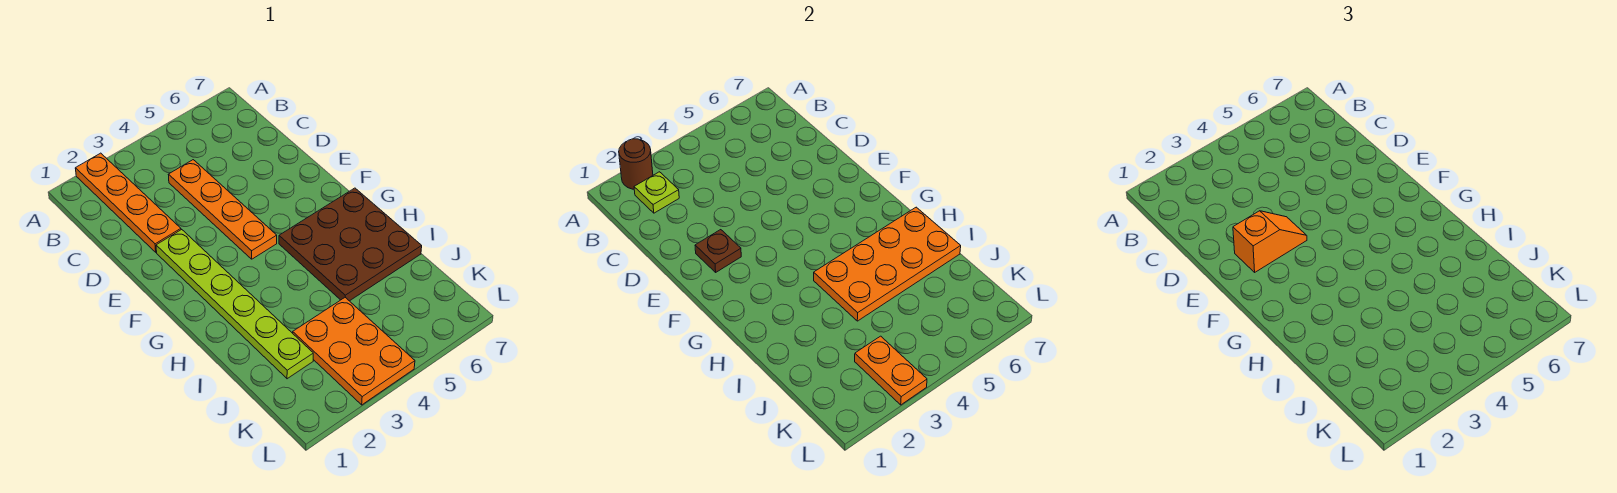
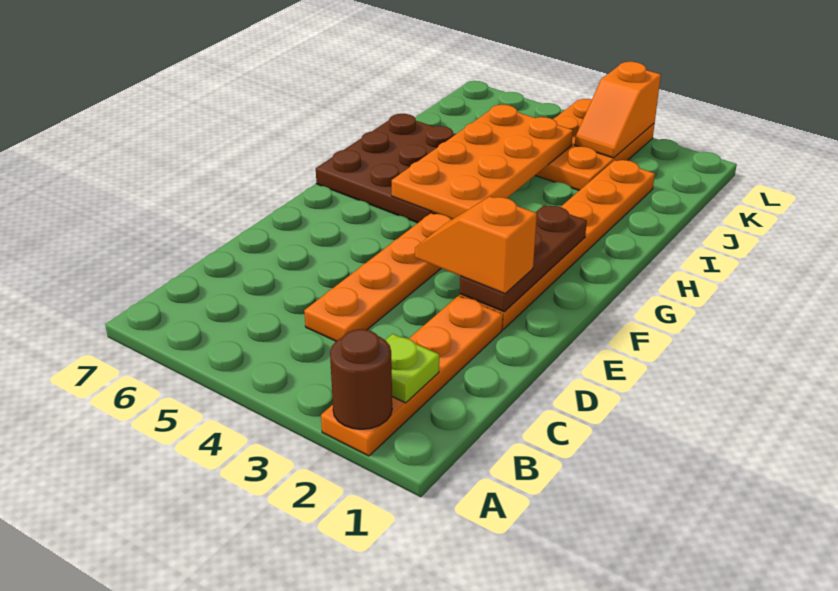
lime 1x6 plate [156,230,313,379] -> orange 1x6 plate [460,160,655,329]
brown 1x1 plate [695,230,741,272] -> brown 1x3 plate [460,205,587,312]
orange 2x4 plate [814,207,961,321] -> orange 2x4 plate turned to [392,105,573,219]
orange 1x2 plate [855,336,927,405] -> orange 1x2 slope [575,62,661,158]

